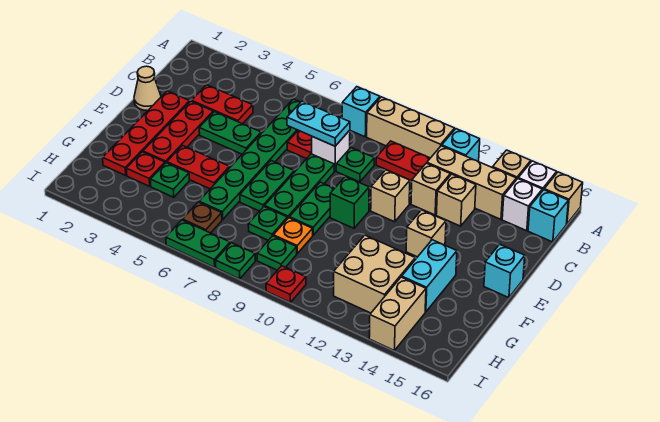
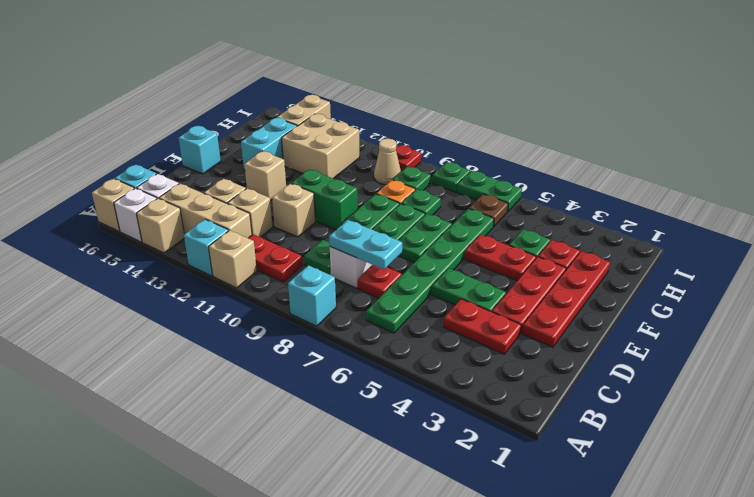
tan 1x3 brick [367,97,455,158] -> tan 1x1 brick [209,230,257,288]
tan 1x1 cone [134,66,161,111] -> tan 1x1 cone moved to [374,139,401,185]
green 1x1 brick [330,177,369,228] -> green 1x2 brick [291,169,358,230]

